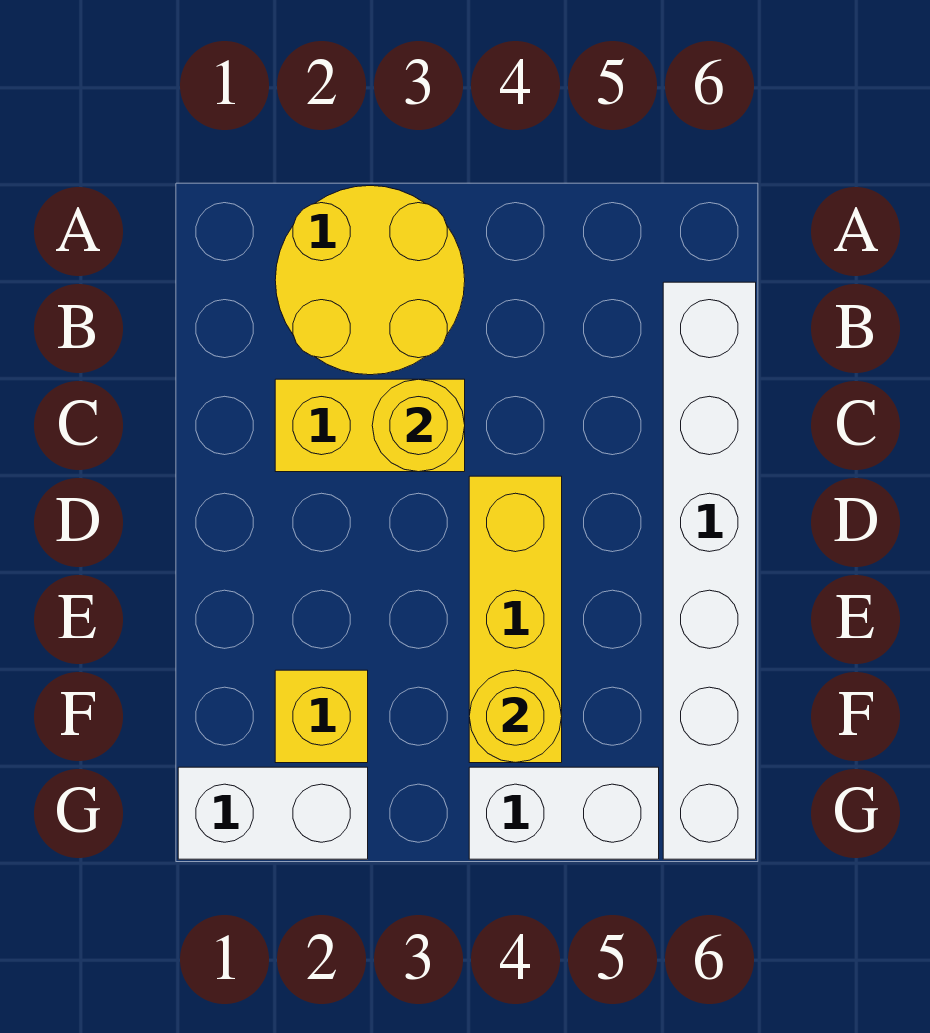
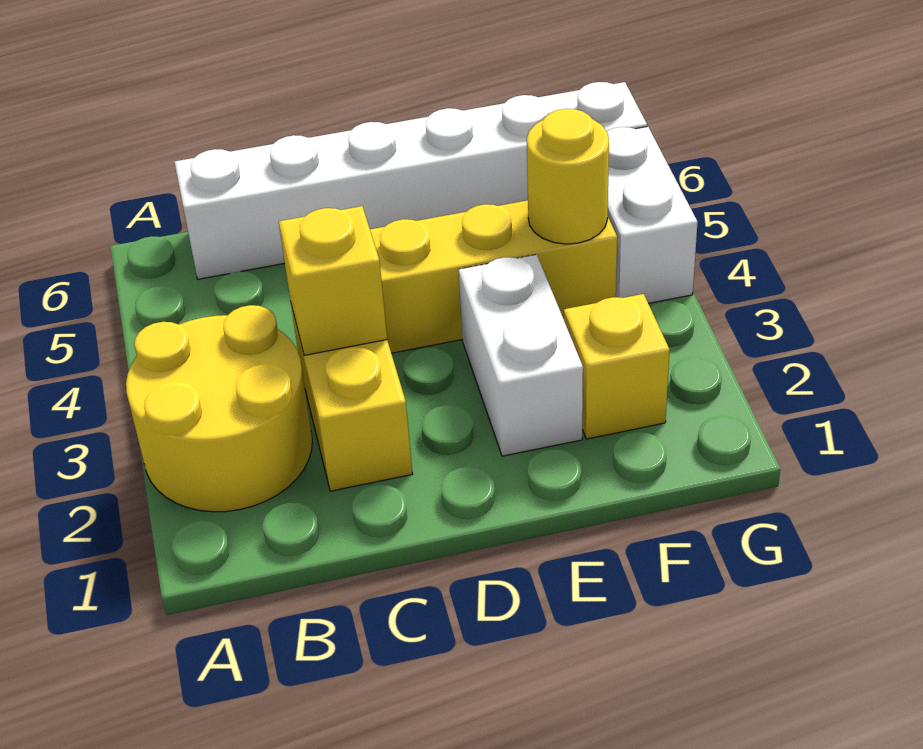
yellow 1x1 round brick [372,379,465,472] -> yellow 1x1 brick [279,206,387,355]
white 1x2 brick [178,767,368,859] -> white 1x2 brick moved to [459,255,583,456]

